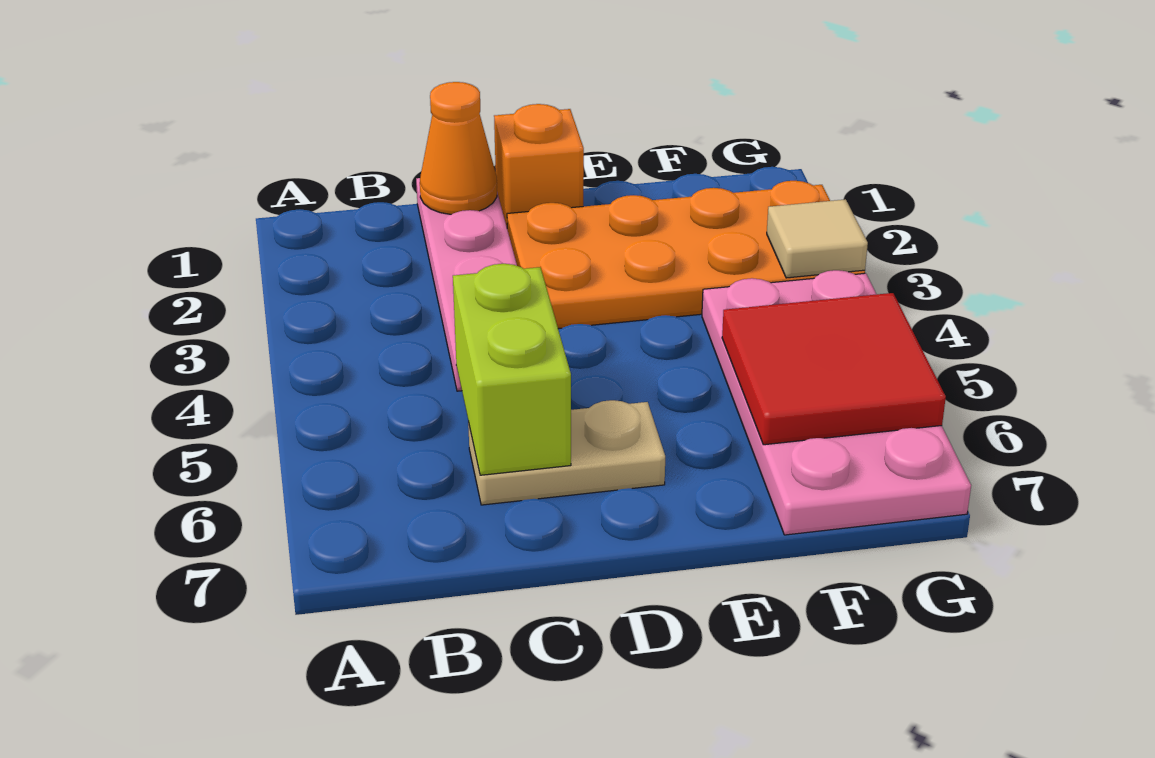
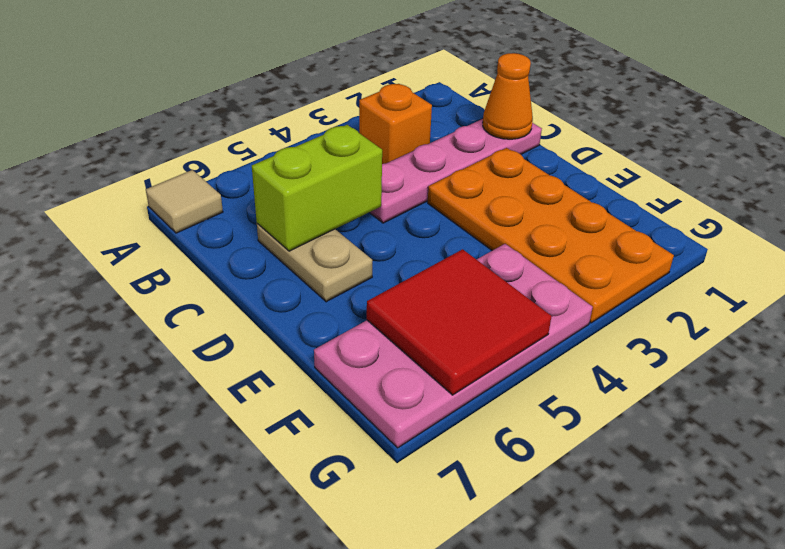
orange 1x1 brick [494,104,584,226] -> orange 1x1 brick moved to [359,84,432,164]
tan 1x1 tile [767,199,868,278] -> tan 1x1 tile moved to [146,170,223,233]

